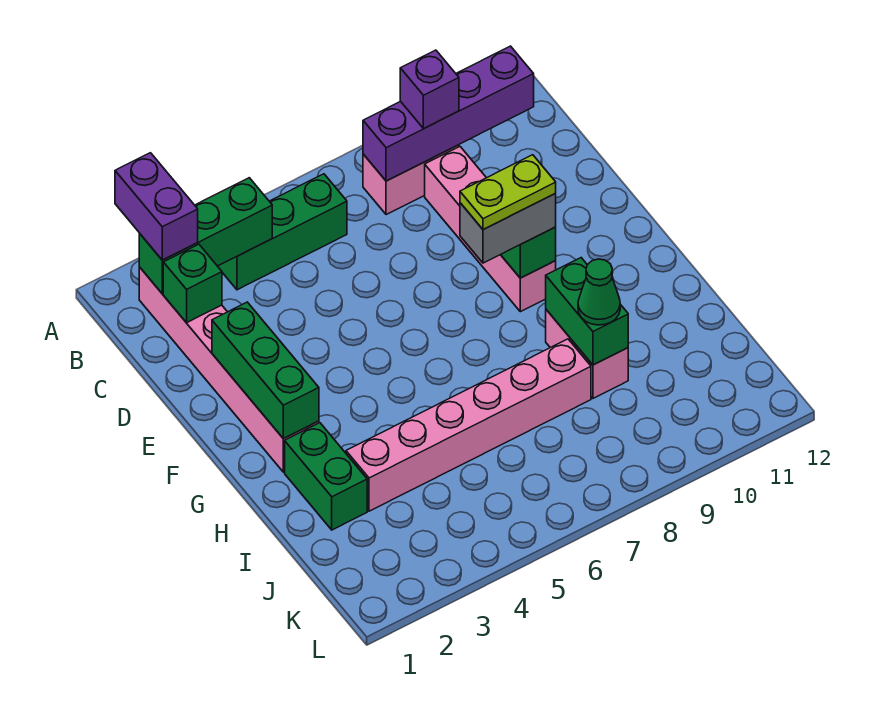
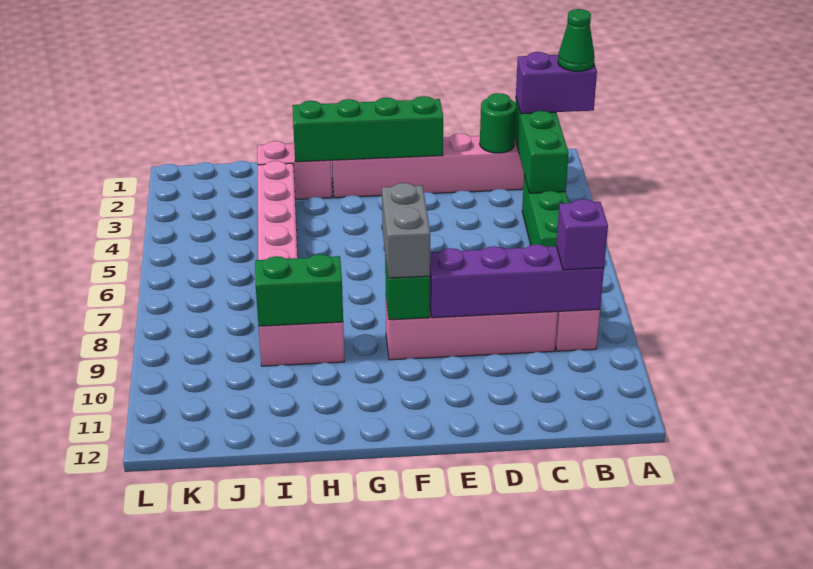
purple 1x4 brick [363,46,534,181] -> purple 1x4 brick turned to [430,244,604,318]
green 1x1 brick [163,244,222,323] -> green 1x1 round brick [480,93,516,153]
green 1x3 brick [212,302,319,439] -> green 1x4 brick [292,96,443,162]
lime 1x2 plate [460,155,556,230] -> none
green 1x2 brick [285,423,367,530] -> pink 1x2 brick [257,141,332,199]
green 1x1 cone [578,259,620,325] -> green 1x1 cone moved to [558,9,595,71]

